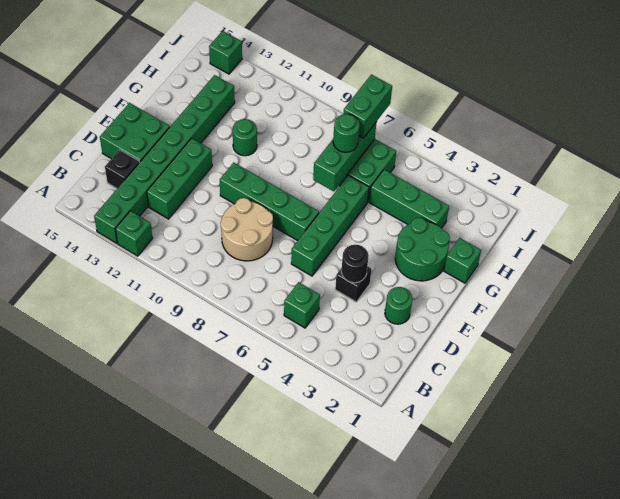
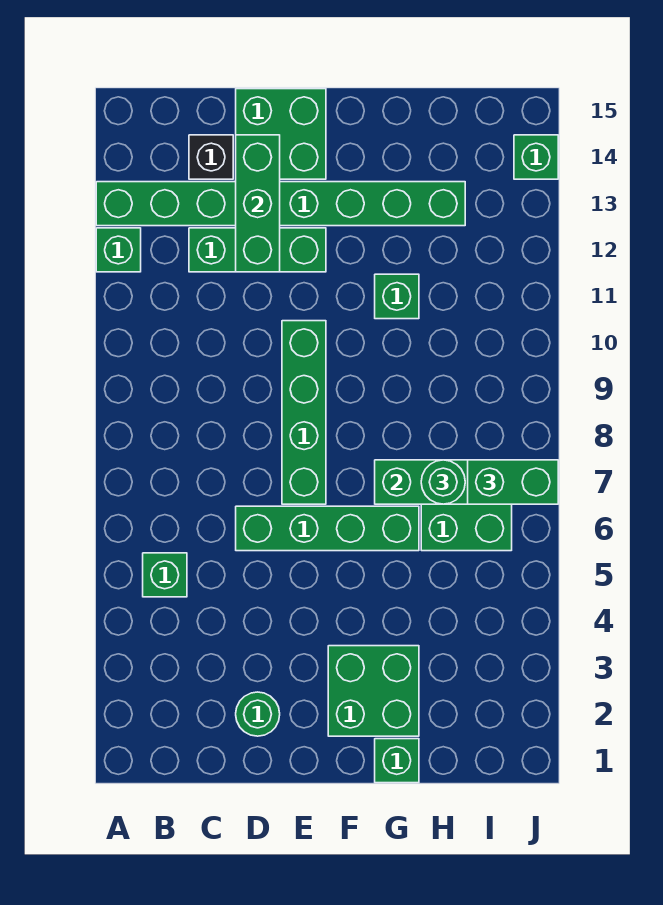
tan 2x2 round brick [221,198,273,261] -> none
black 1x1 brick [335,266,372,302] -> none
black 1x1 round brick [341,245,369,283] -> none
green 2x2 round brick [395,218,450,281] -> green 2x2 brick [328,646,419,736]
green 1x1 round brick [233,119,257,156] -> green 1x1 brick [375,274,419,319]
green 1x3 brick [369,170,449,228] -> green 1x3 brick moved to [236,135,280,272]

